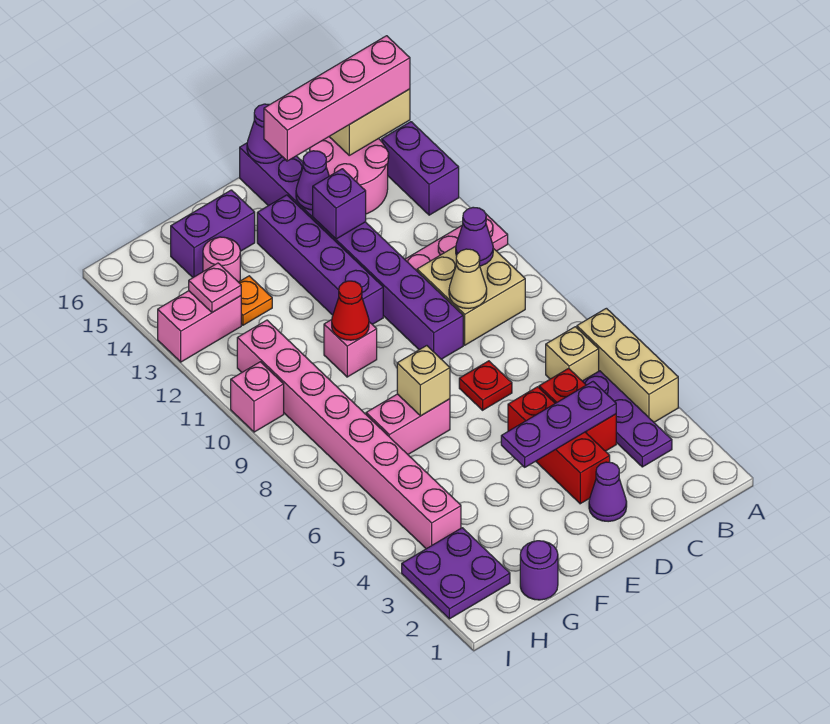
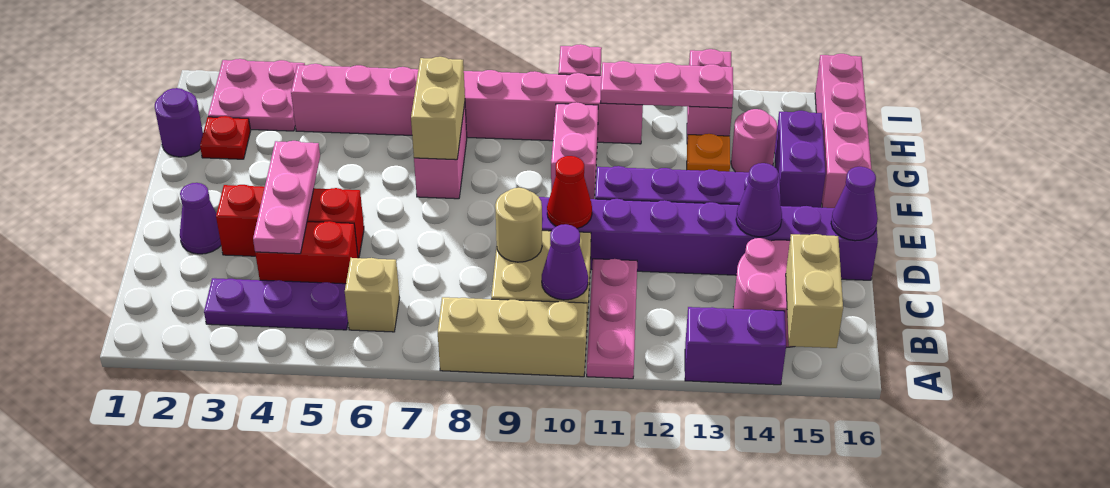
tan 1x3 brick [577,308,678,422] -> tan 1x3 brick moved to [438,297,587,377]
pink 1x4 brick [264,36,410,161] -> pink 1x4 brick moved to [815,54,872,208]
purple 1x3 plate [501,382,616,467] -> pink 1x3 plate [253,141,320,254]
tan 1x1 cone [449,249,487,308] -> tan 1x1 round brick [495,188,542,262]
red 1x1 plate [459,361,512,410] -> red 1x1 plate moved to [200,116,251,159]
purple 1x1 brick [313,169,366,239] -> none
tan 1x1 brick [397,346,450,416] -> tan 1x2 brick [411,57,465,160]
pink 1x1 brick [324,320,377,377] -> pink 1x2 brick [551,102,598,199]
red 1x1 cone [332,281,369,340] -> red 1x1 cone moved to [547,156,592,228]
purple 2x2 plate [402,528,510,619] -> pink 2x2 plate [208,59,305,131]
pink 1x1 plate [189,263,241,312] -> pink 1x3 plate [601,61,733,108]

